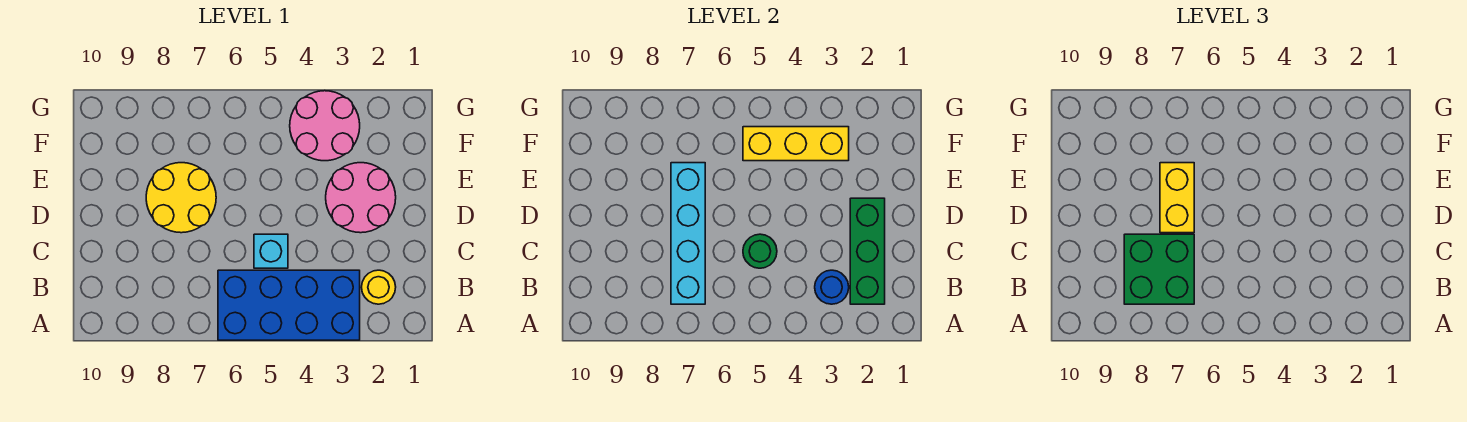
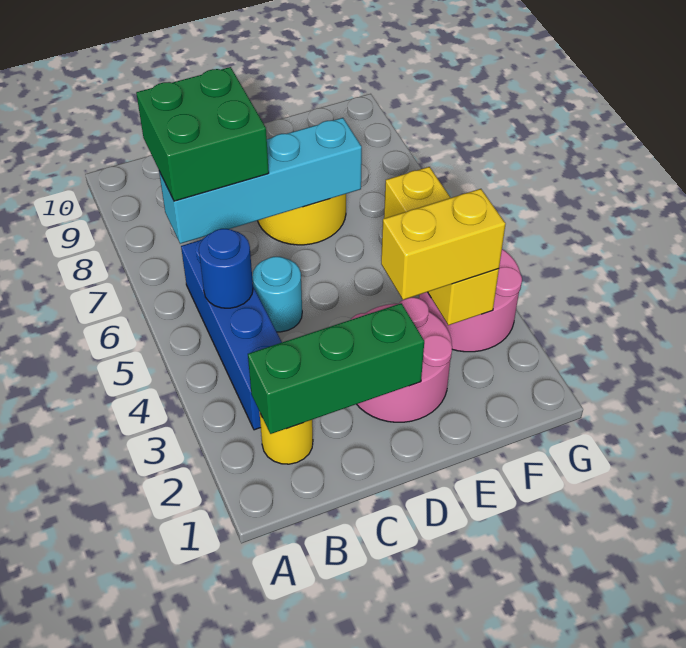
blue 2x4 brick [218,270,360,340] -> blue 1x4 brick [181,239,282,430]
blue 1x1 round brick [815,270,849,304] -> blue 1x1 round brick moved to [199,229,253,308]
cyan 1x1 brick [254,234,288,268] -> cyan 1x1 round brick [252,257,302,332]
green 1x1 round brick [743,234,777,268] -> none
yellow 1x2 brick [1160,163,1194,233] -> yellow 1x2 brick moved to [381,189,505,300]

